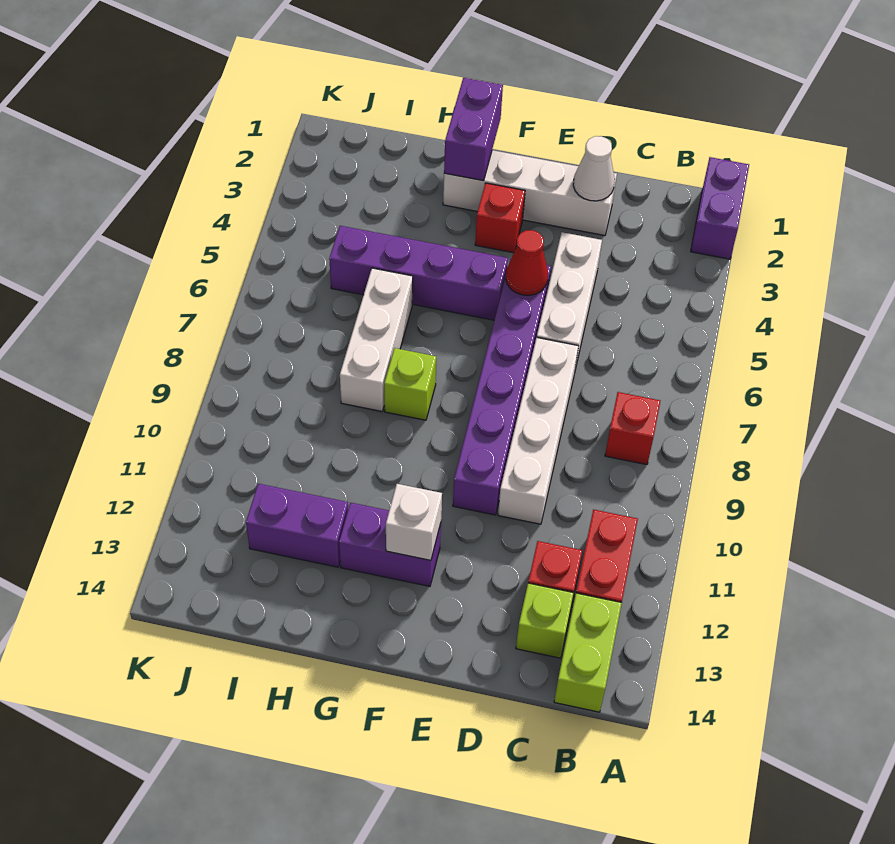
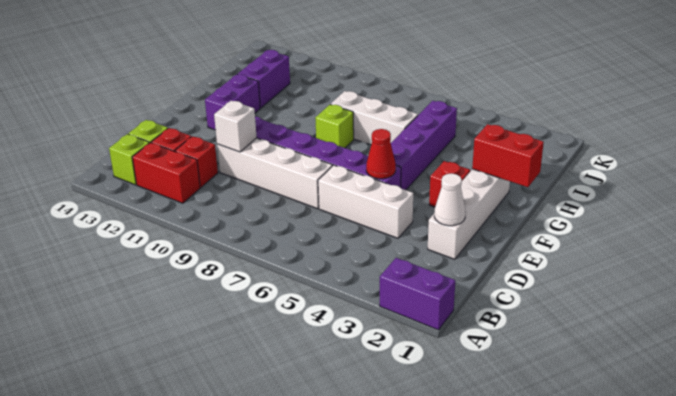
red 1x1 brick [605,392,660,465] -> red 1x1 brick moved to [175,136,218,187]
lime 1x2 brick [554,593,622,712] -> lime 1x1 brick [109,134,149,185]
white 1x1 brick [386,484,442,560] -> white 1x1 brick moved to [214,101,257,152]
purple 1x2 brick [444,78,503,181] -> red 1x2 brick [472,124,544,187]

